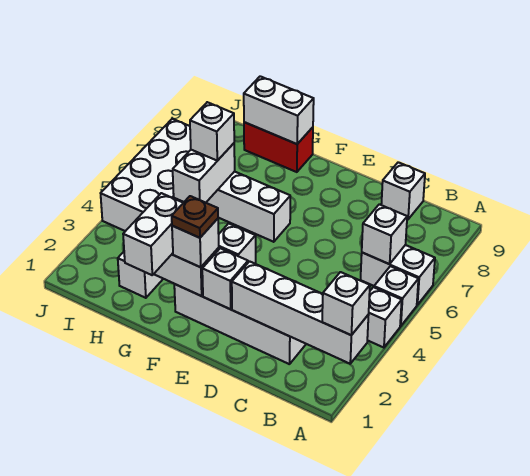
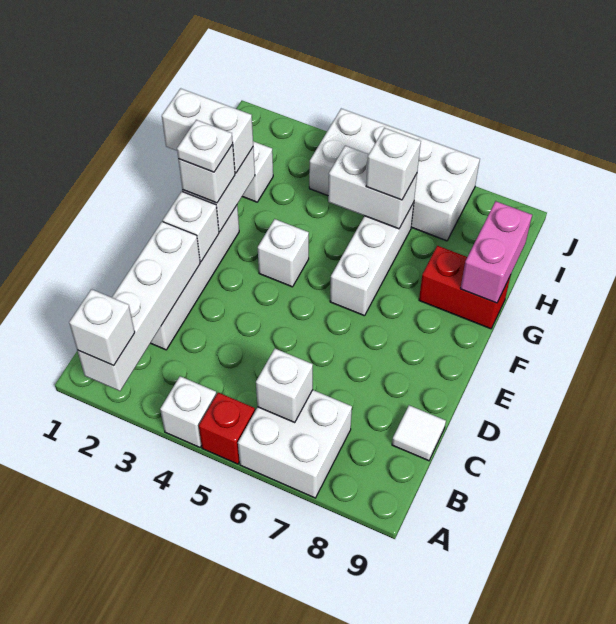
white 1x1 brick [374,266,418,326] -> red 1x1 brick [199,393,255,464]
white 1x2 brick [361,245,435,305] -> white 2x2 brick [238,390,352,498]
white 1x1 brick [381,162,425,219] -> white 1x1 tile [392,405,446,461]
brown 1x1 plate [172,196,218,238] -> white 1x1 plate [177,120,233,172]
red 1x2 brick [244,122,313,172] -> red 1x2 brick turned to [419,246,511,329]
white 1x2 brick [244,76,314,144] -> pink 1x2 brick [460,201,532,303]

